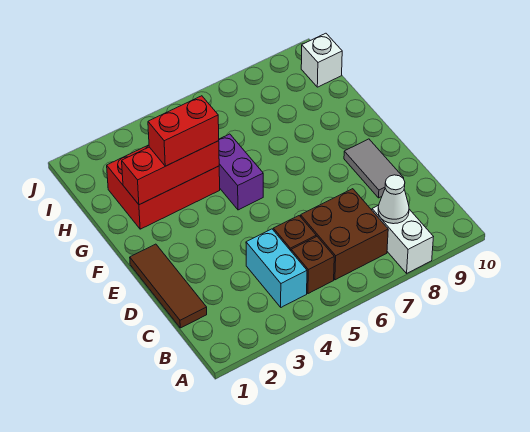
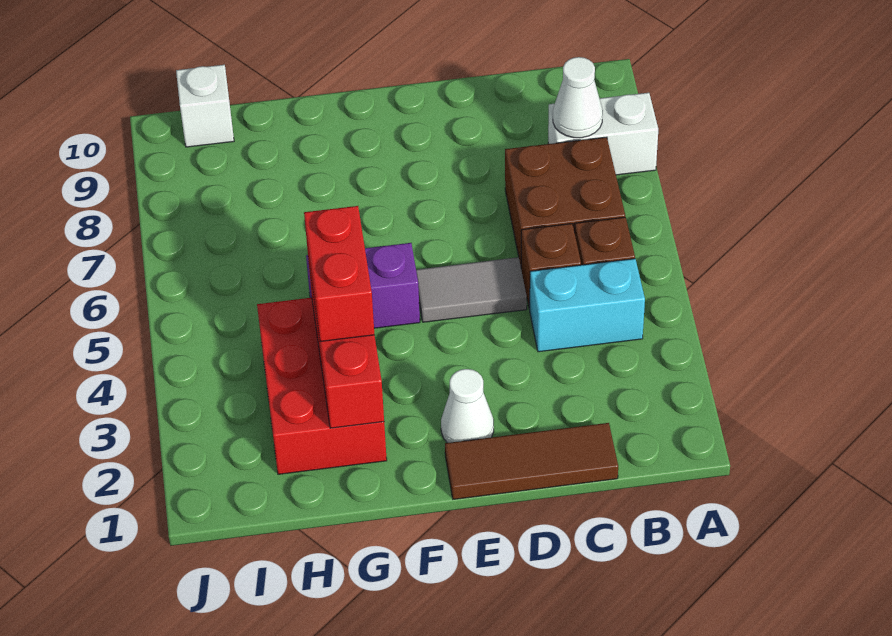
grey 1x2 tile [344,139,404,198] -> grey 1x2 tile moved to [416,257,527,322]
none -> white 1x1 cone [441,369,494,443]

